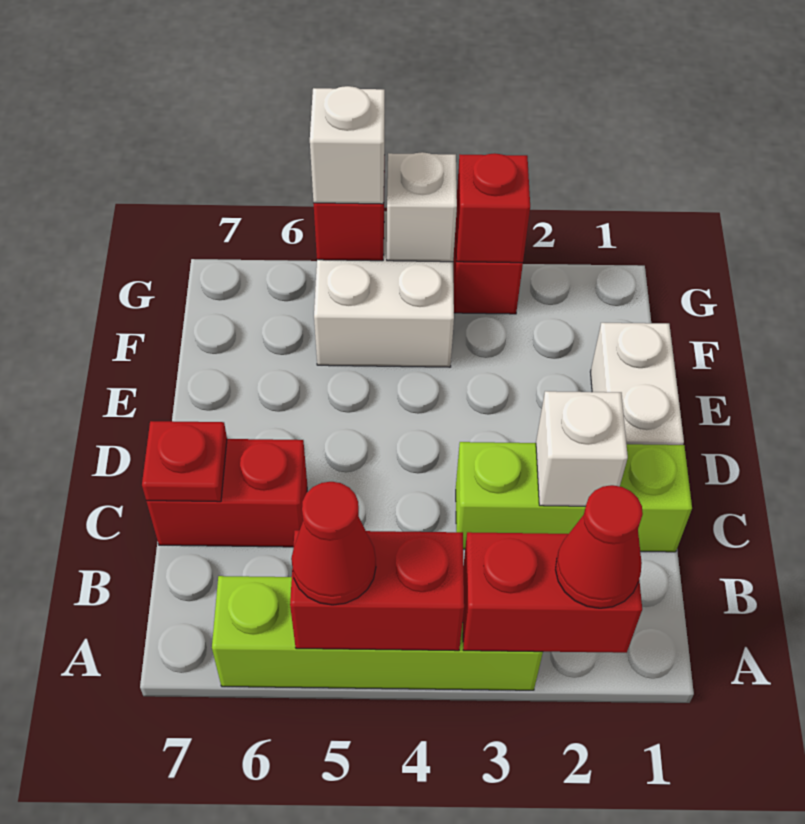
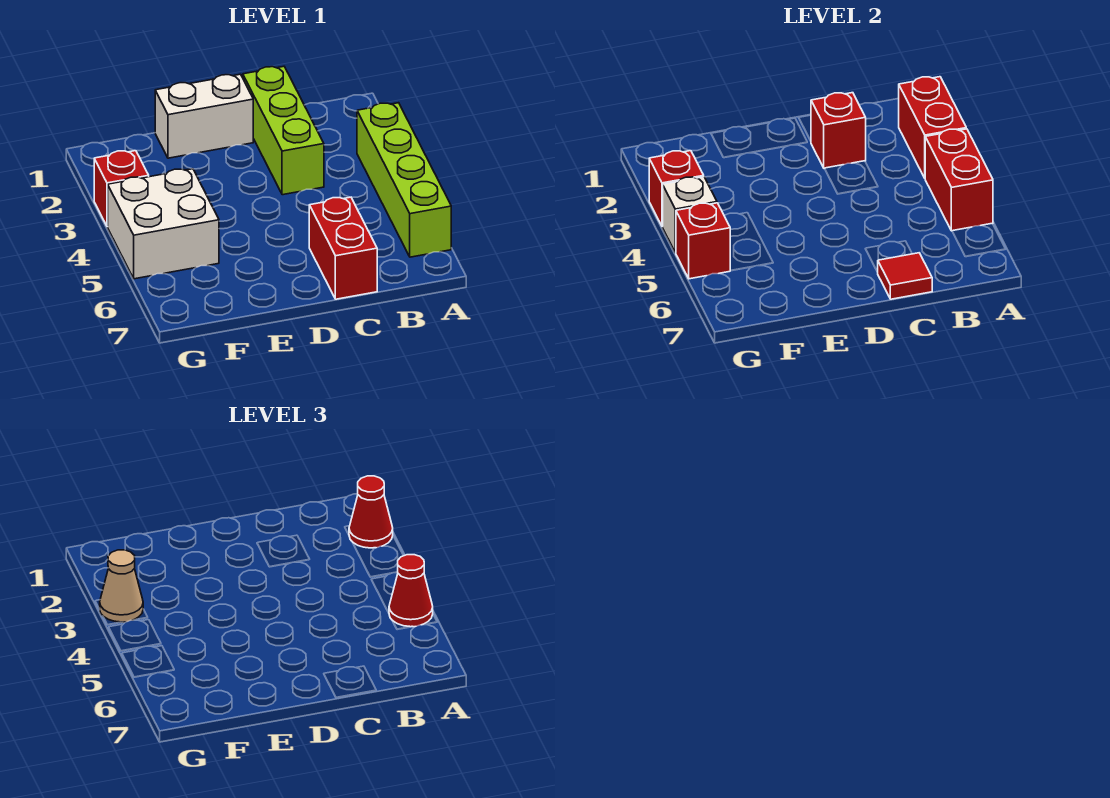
white 1x1 brick [536,391,628,506] -> red 1x1 brick [811,93,866,168]
red 1x1 plate [142,421,227,502] -> red 1x1 tile [878,253,932,299]
none -> tan 1x1 cone [100,550,143,622]
white 1x1 brick [310,86,385,204] -> none

